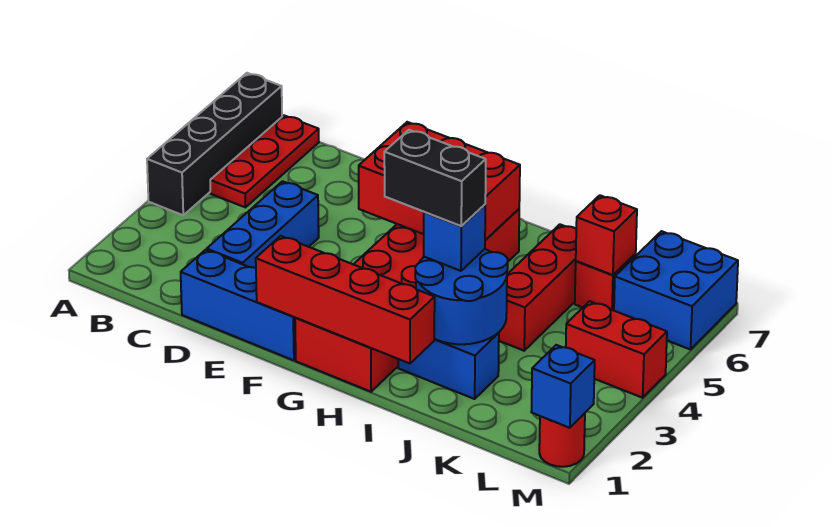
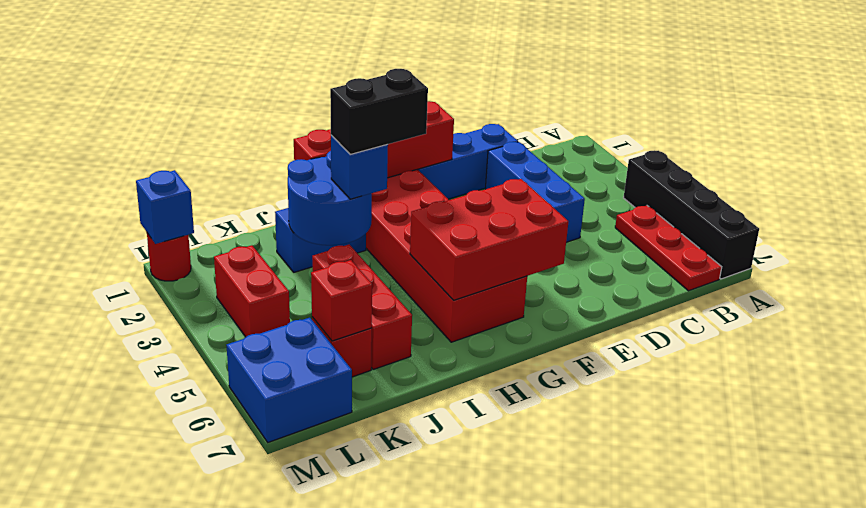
red 1x2 brick [566,301,667,398] -> red 1x2 brick turned to [214,245,290,337]

